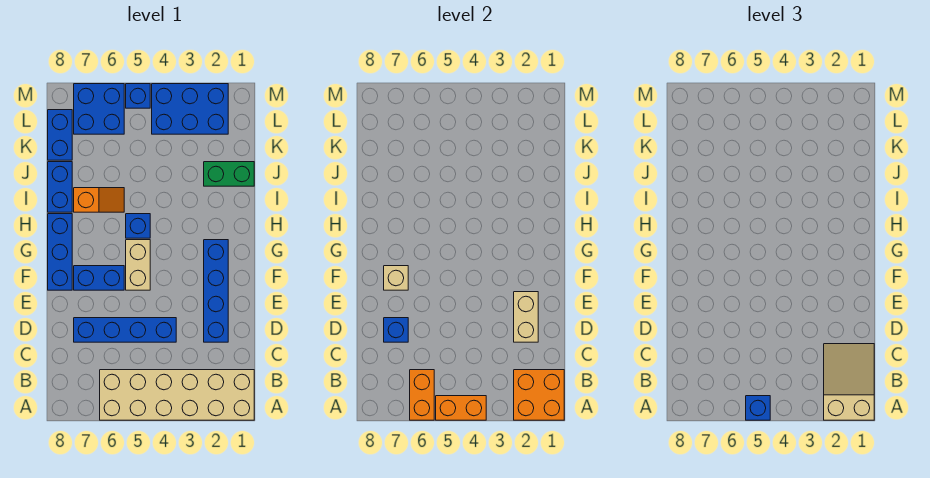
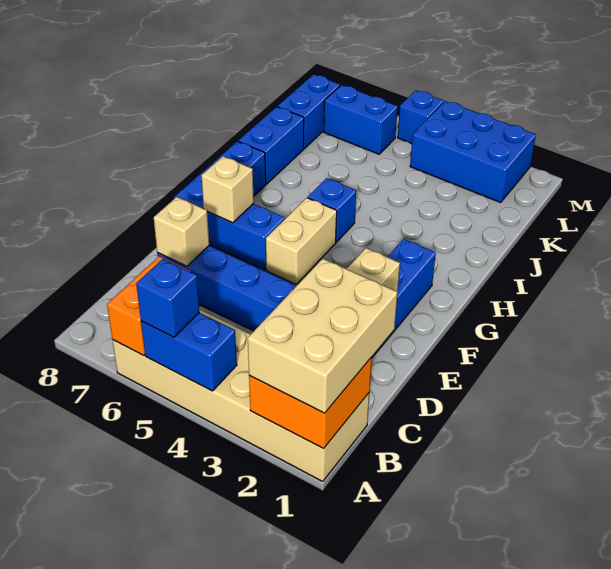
tan 2x3 slope [824,344,874,420] -> tan 2x3 brick [248,259,398,413]
orange 1x2 brick [436,396,486,420] -> blue 1x2 brick [141,313,237,391]
blue 1x1 brick [384,318,408,342] -> tan 1x1 brick [154,197,209,266]
orange 1x2 slope [74,188,124,212] -> none
green 1x2 brick [204,162,254,186] -> none
blue 2x2 brick [74,84,124,134] -> blue 1x2 brick [324,85,398,154]

